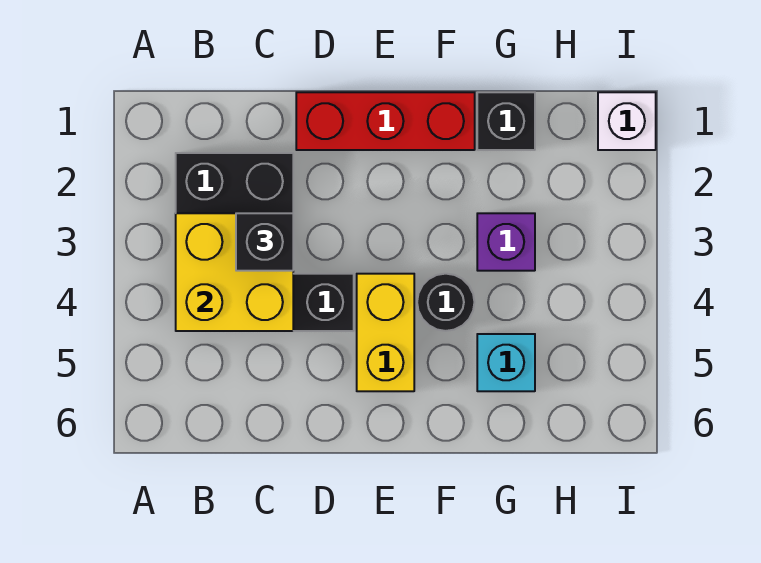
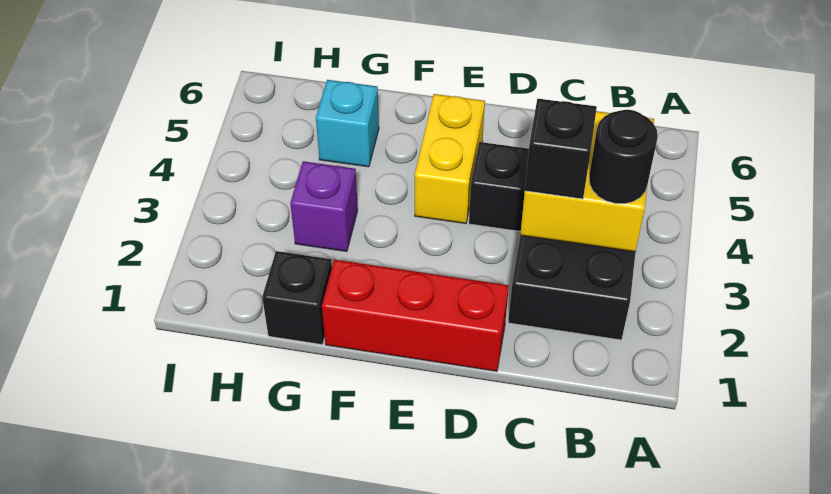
black 1x1 round brick [417,274,474,331] -> black 1x1 round brick moved to [589,110,658,204]
white 1x1 brick [598,92,656,150] -> none

